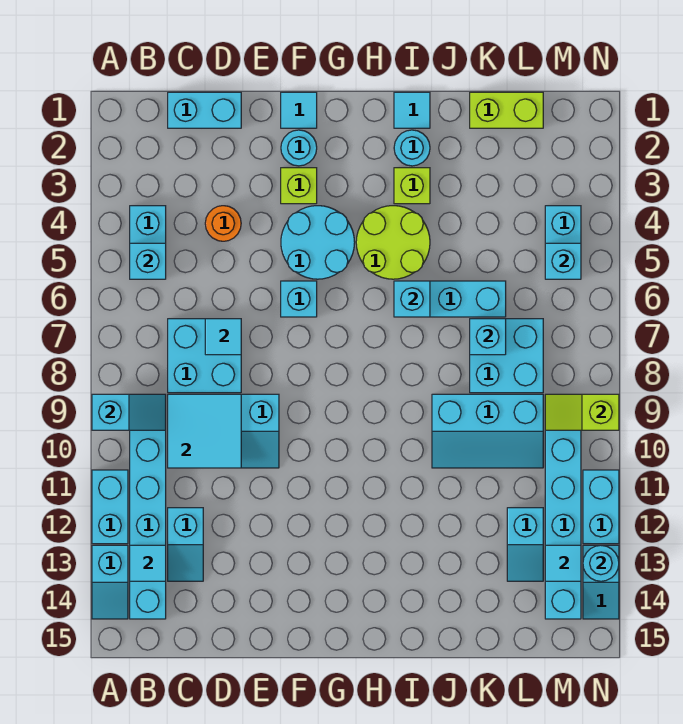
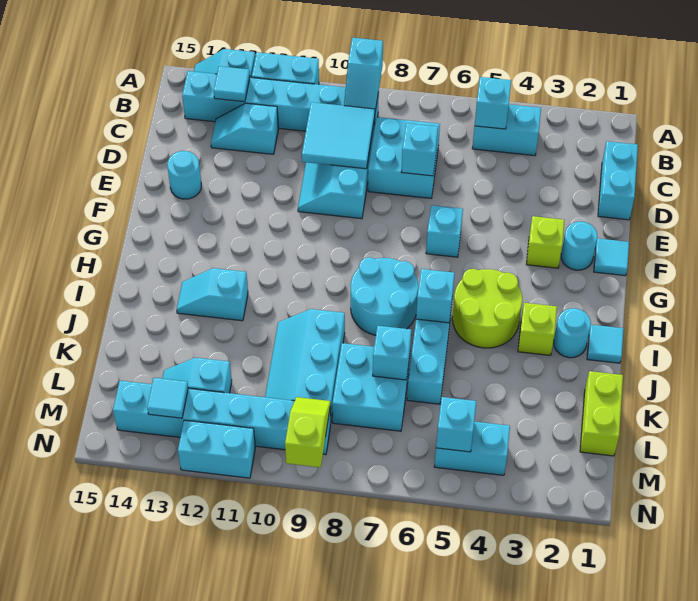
orange 1x1 round brick [205,206,241,241] -> none
cyan 1x1 tile [205,319,241,355] -> cyan 1x1 brick [401,123,438,176]
cyan 2x2 round brick [281,206,355,279] -> cyan 2x2 round brick moved to [351,257,418,335]
cyan 1x2 slope [583,545,619,619] -> cyan 1x2 slope moved to [177,268,248,321]
cyan 1x1 round brick [583,545,619,581] -> cyan 1x1 round brick moved to [167,151,201,199]

